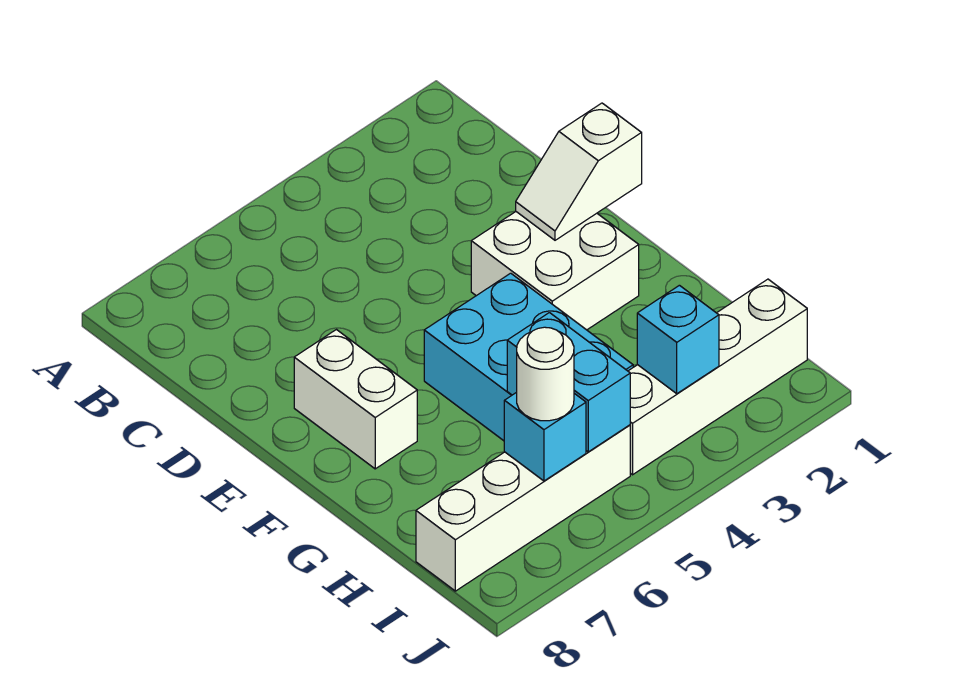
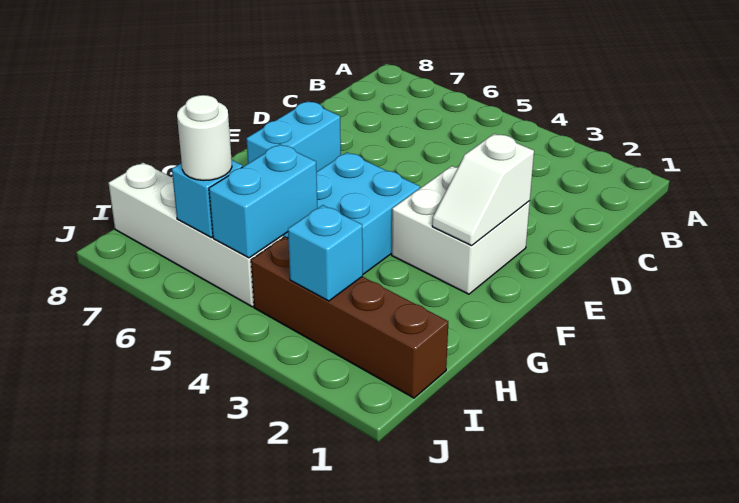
white 1x2 slope [516,103,642,240] -> white 1x2 slope turned to [432,134,534,246]
white 1x2 brick [294,330,417,469] -> cyan 1x2 brick [246,101,341,171]
white 1x4 brick [628,279,807,475] -> brown 1x4 brick [251,237,448,398]

